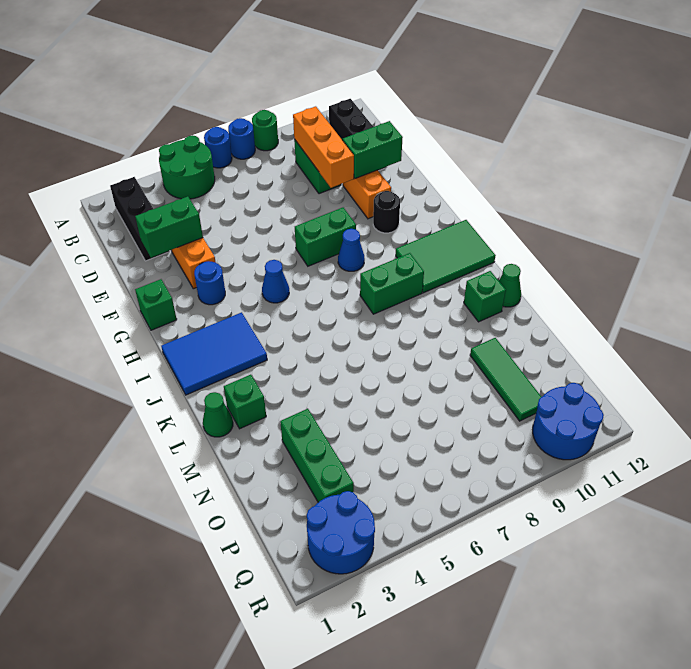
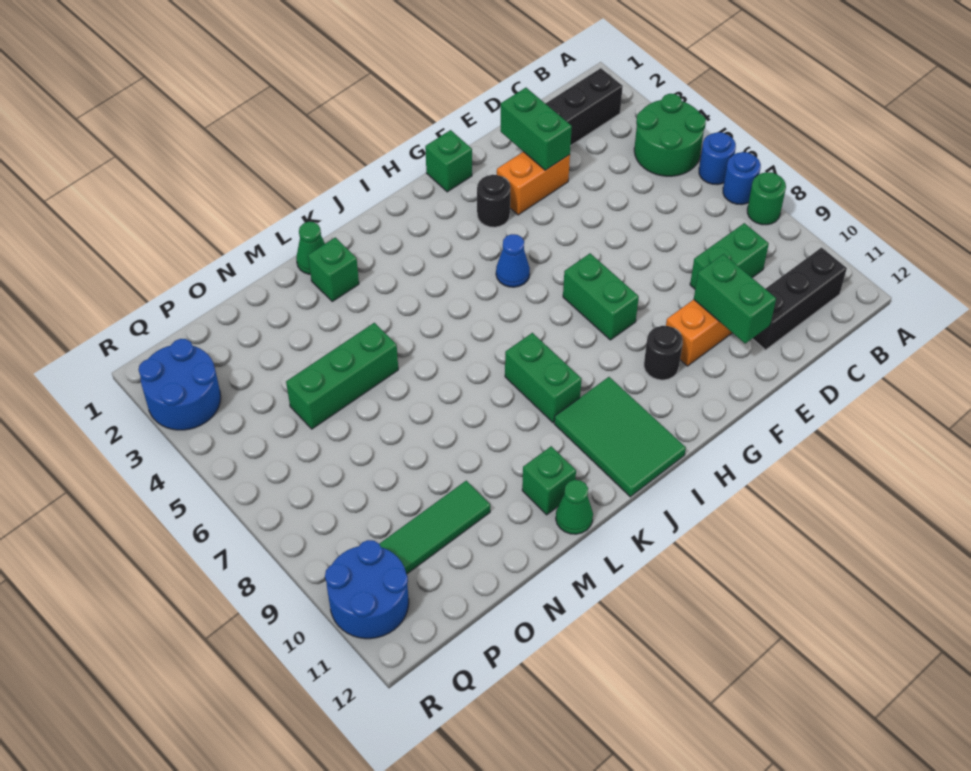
orange 1x3 brick [293,106,354,188] -> none
blue 1x1 round brick [194,261,225,305] -> black 1x1 round brick [477,175,511,227]
blue 1x1 cone [338,229,365,271] -> none
blue 2x3 tile [161,312,267,395] -> none
green 1x3 brick [280,409,354,502] -> green 1x3 brick moved to [286,323,398,429]

